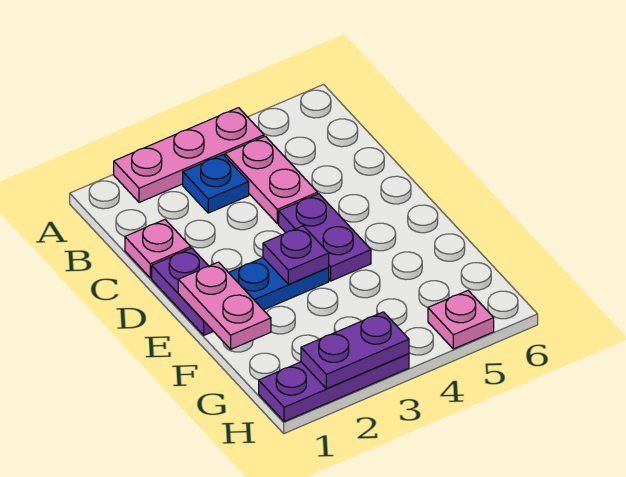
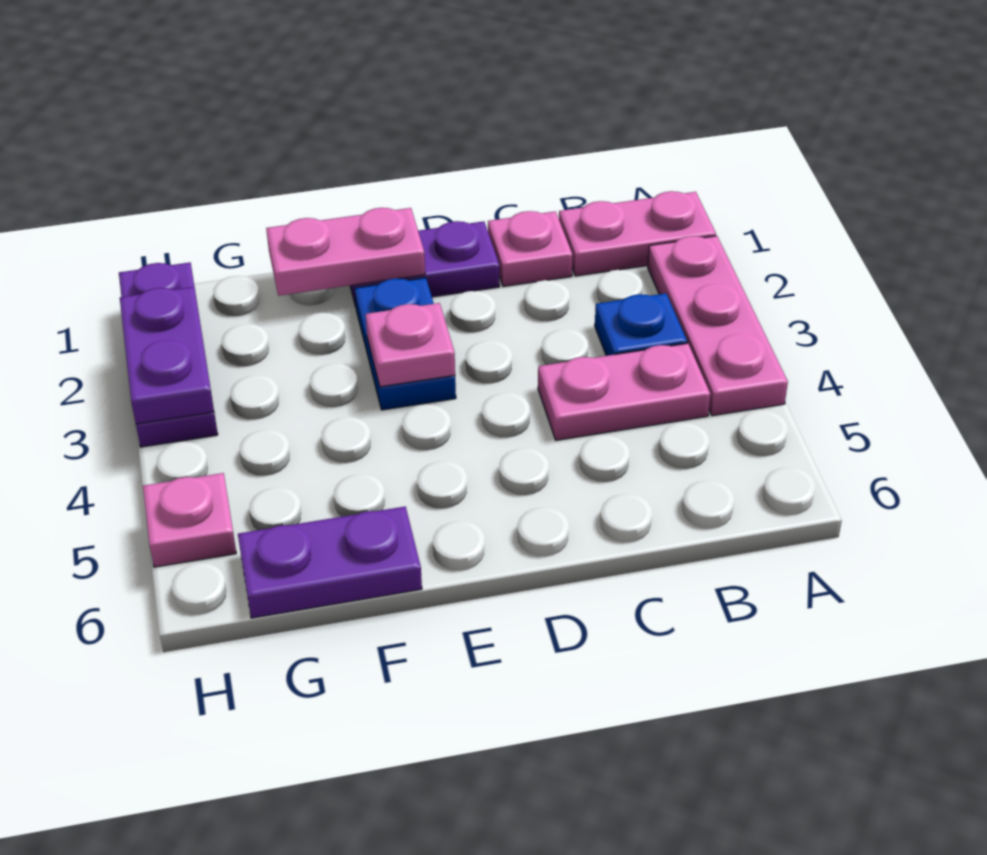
none -> pink 1x2 plate [559,191,716,276]
purple 1x2 plate [279,194,371,281] -> purple 1x2 plate moved to [238,507,422,618]
purple 1x1 plate [263,226,329,284] -> pink 1x1 plate [366,303,455,387]

